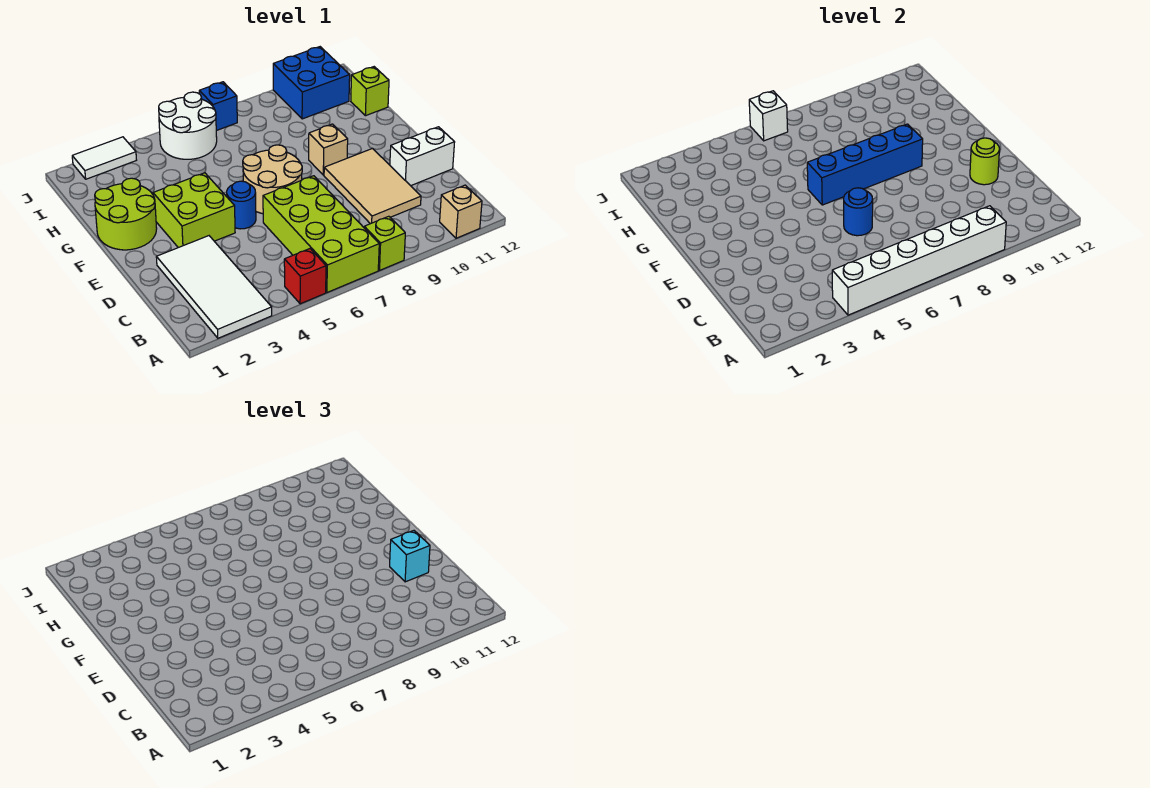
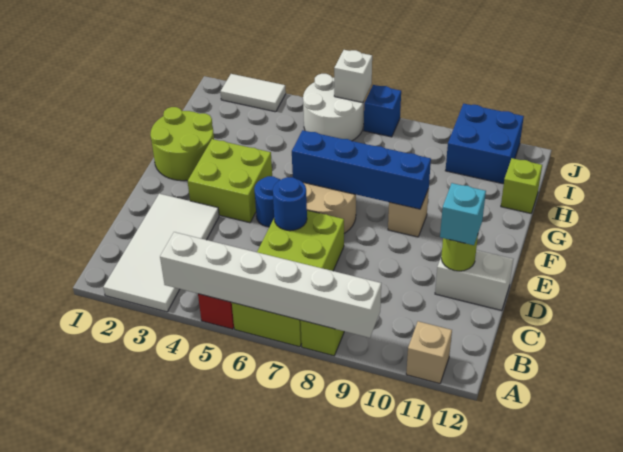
tan 2x3 tile [324,148,421,224] -> none

